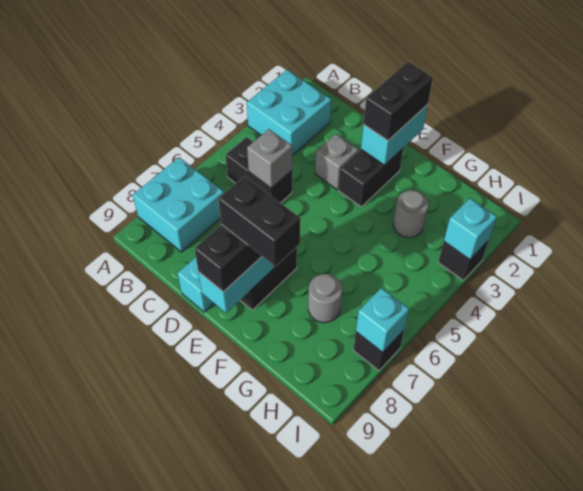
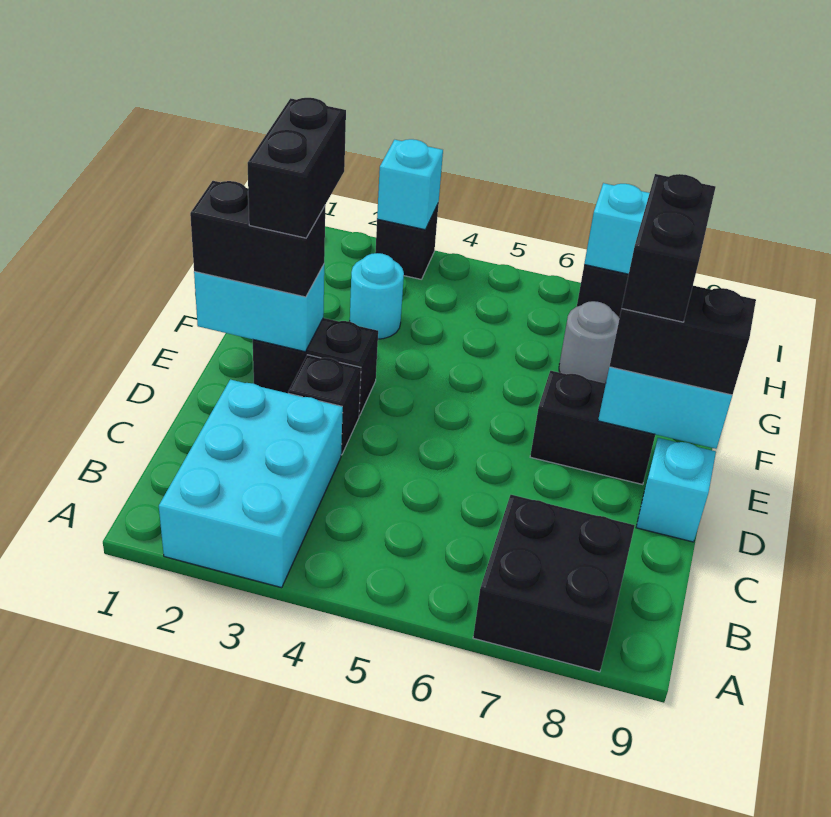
cyan 2x2 brick [247,70,331,156] -> cyan 2x3 brick [159,379,343,588]
cyan 2x2 brick [133,157,224,252] -> black 2x2 brick [473,495,635,672]
black 1x2 brick [226,137,292,203] -> black 1x2 brick moved to [248,98,346,238]
grey 1x1 brick [247,129,292,188] -> none
grey 1x1 brick [315,134,359,190] -> black 1x1 brick [288,355,361,455]
grey 1x1 round brick [393,190,429,238] -> cyan 1x1 round brick [350,253,404,339]

